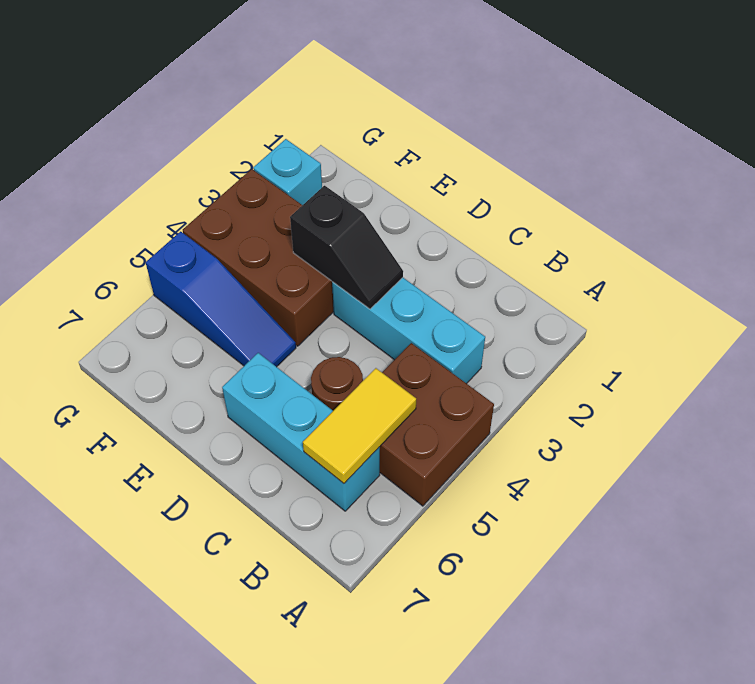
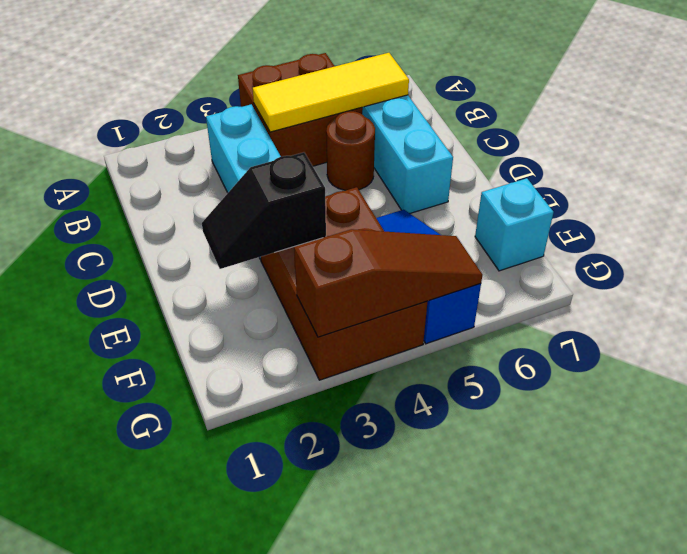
yellow 1x2 tile [303,368,416,483] -> yellow 1x3 tile [253,53,409,132]
black 1x2 slope [290,186,403,309] -> black 1x2 slope turned to [202,152,326,269]
cyan 1x1 brick [253,139,322,205] -> cyan 1x1 brick moved to [475,178,554,271]
none -> brown 1x3 slope [294,229,482,337]

